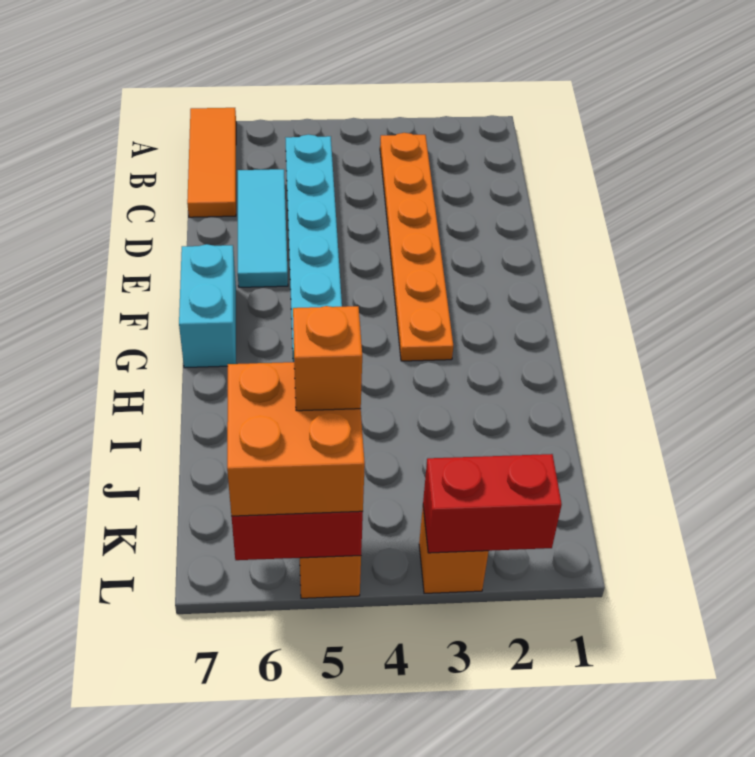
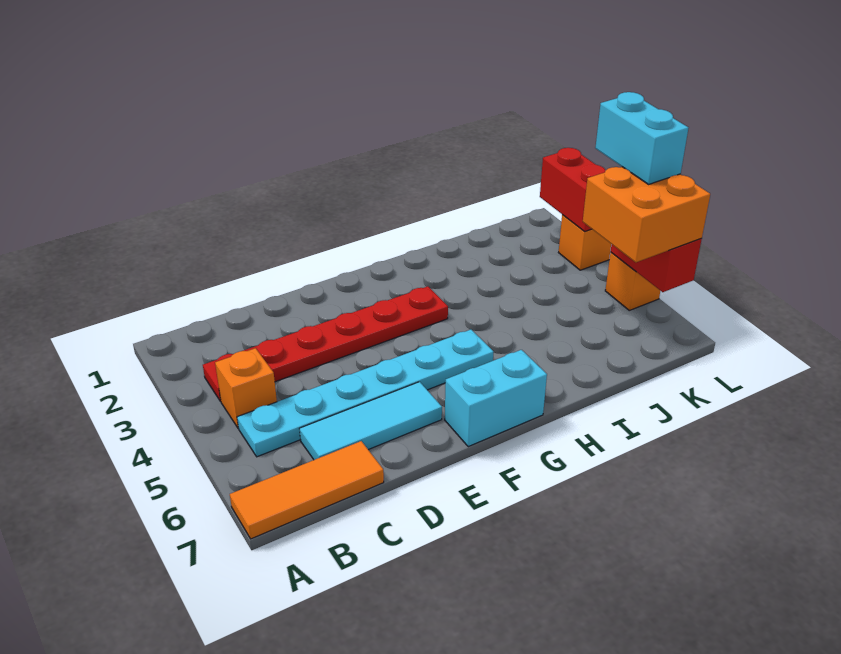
orange 1x6 plate [380,133,453,361] -> red 1x6 plate [203,286,448,402]
orange 1x1 brick [293,306,362,411] -> orange 1x1 brick moved to [215,348,277,428]
none -> cyan 1x2 brick [595,92,688,184]

